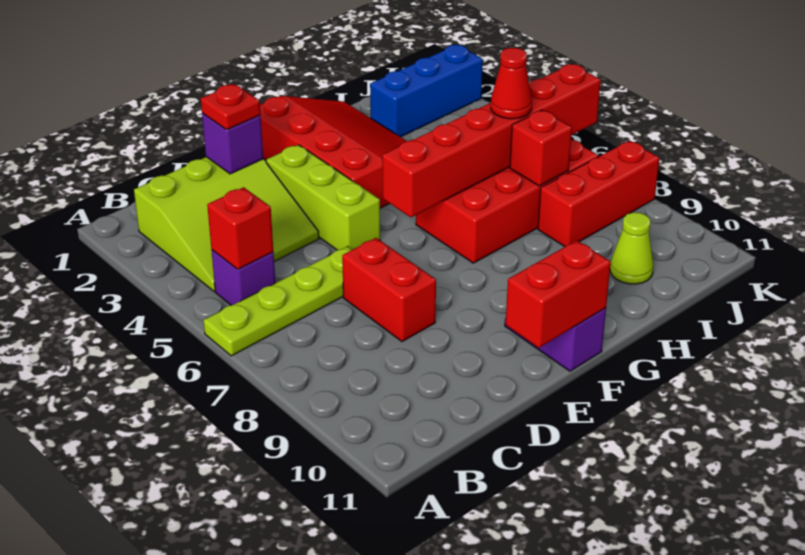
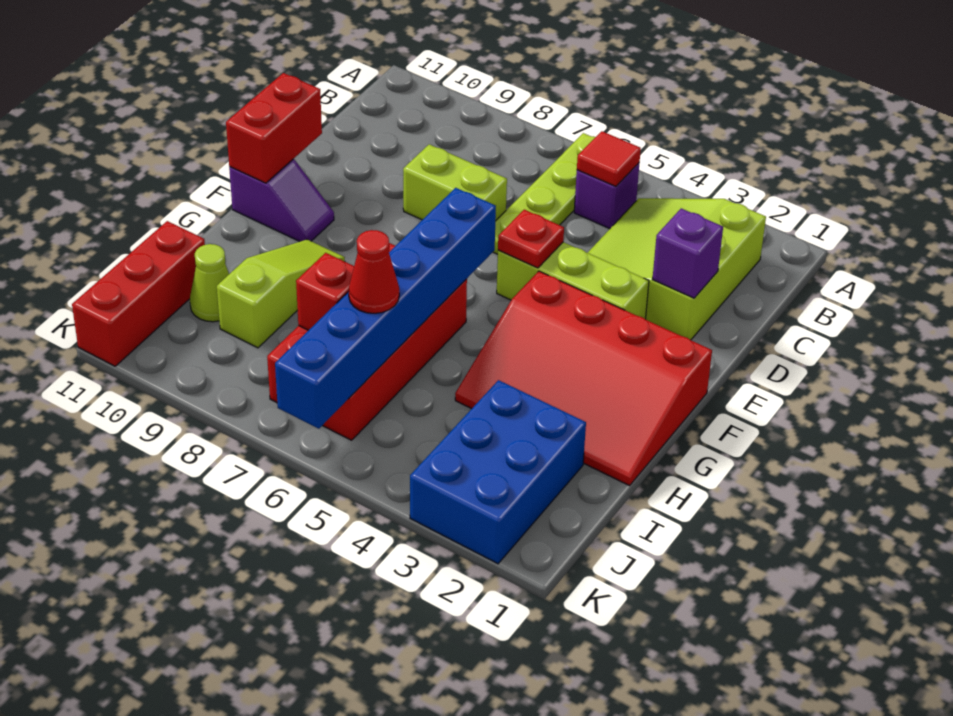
red 1x1 brick [207,187,273,269] -> red 1x1 tile [577,131,641,186]
red 1x1 plate [201,84,261,130] -> red 1x1 plate moved to [498,210,564,268]
red 1x2 brick [342,238,436,342] -> lime 1x2 brick [403,144,507,221]
red 1x6 brick [382,64,601,217] -> blue 1x6 brick [275,188,496,429]
none -> lime 1x3 slope [217,239,345,348]
blue 1x3 brick [370,45,483,137] -> blue 2x3 brick [410,380,586,564]
red 1x3 brick [538,141,659,247] -> red 1x3 brick moved to [72,221,205,366]

